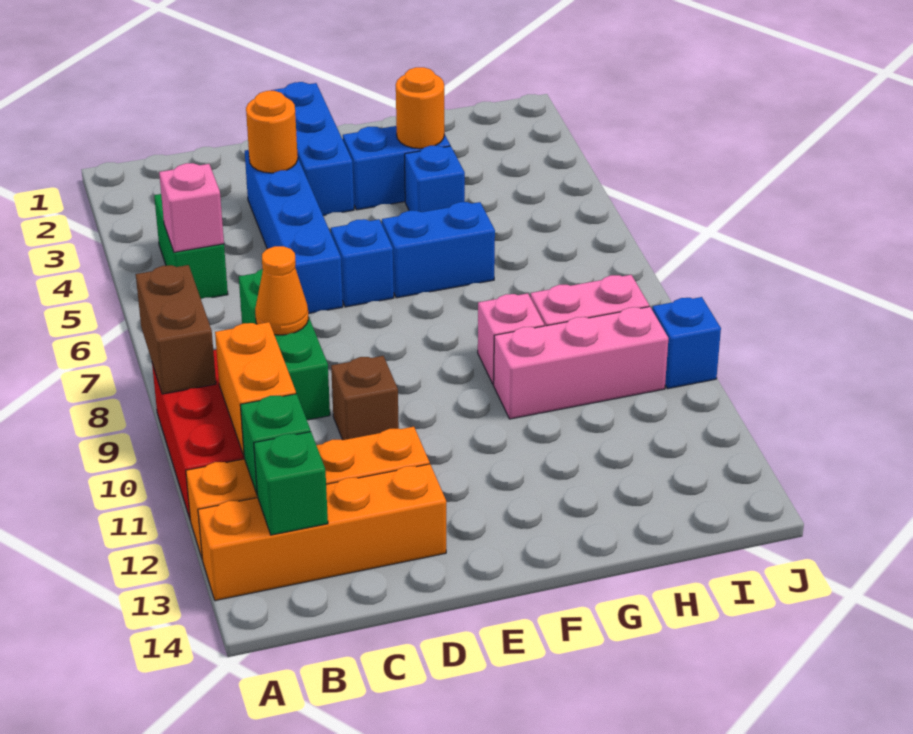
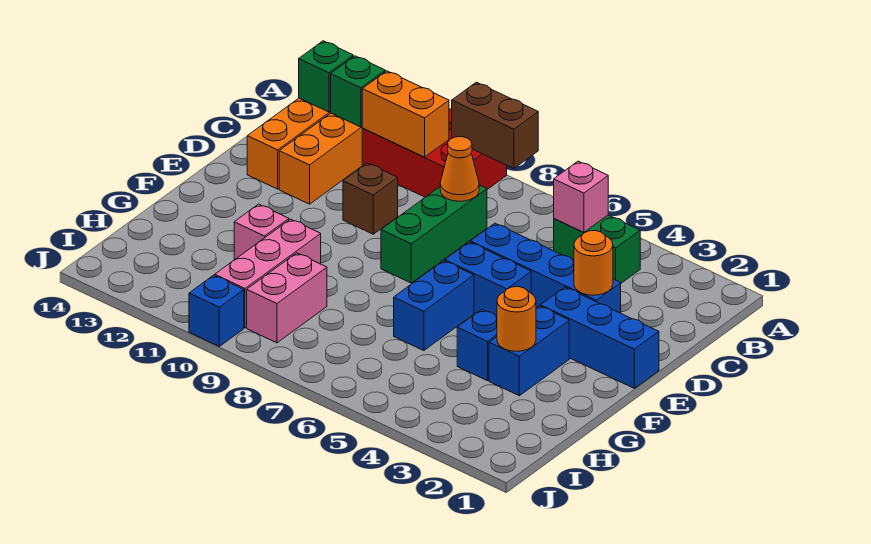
green 1x3 brick [239,269,330,420] -> green 1x3 brick turned to [381,185,487,283]
blue 1x1 brick [331,219,394,307] -> blue 1x2 brick [445,242,531,317]
pink 1x1 brick [478,293,544,385] -> pink 1x1 brick moved to [234,204,289,260]

